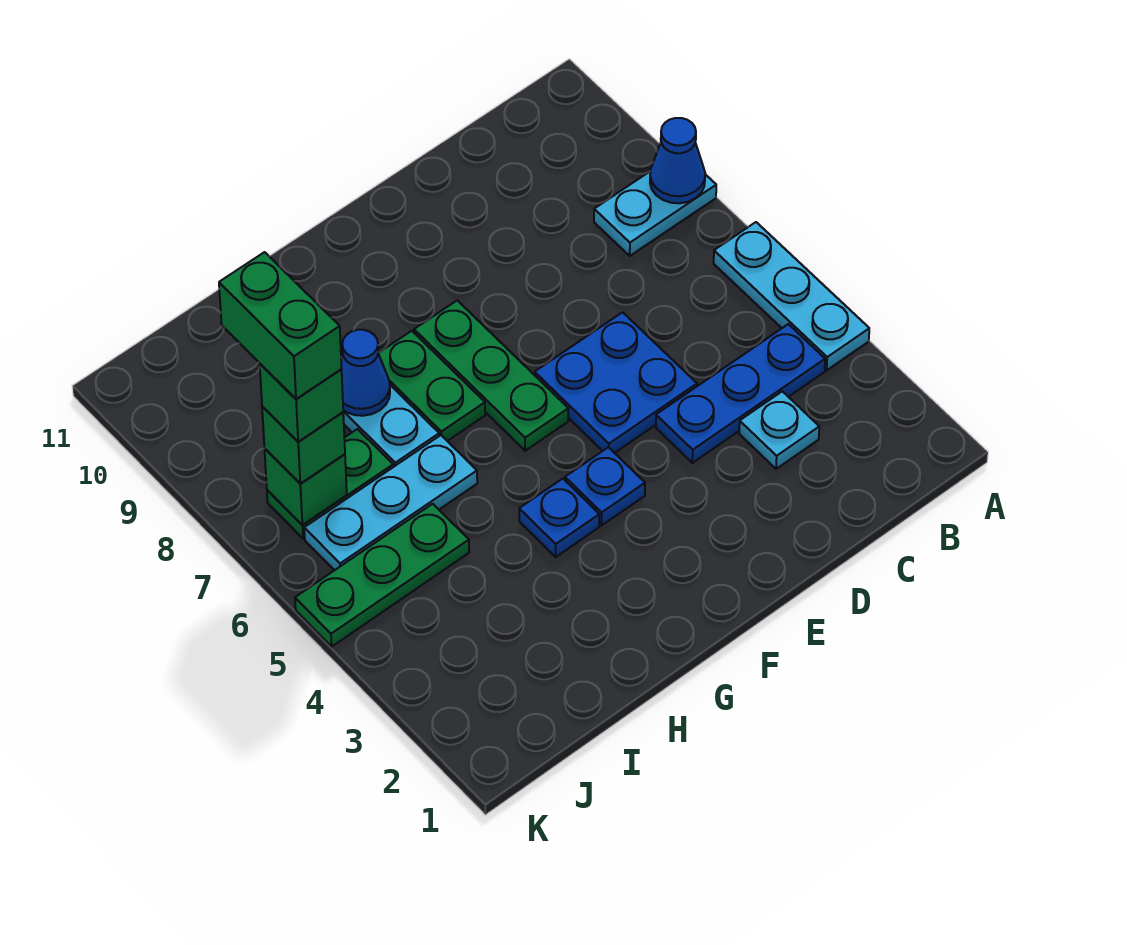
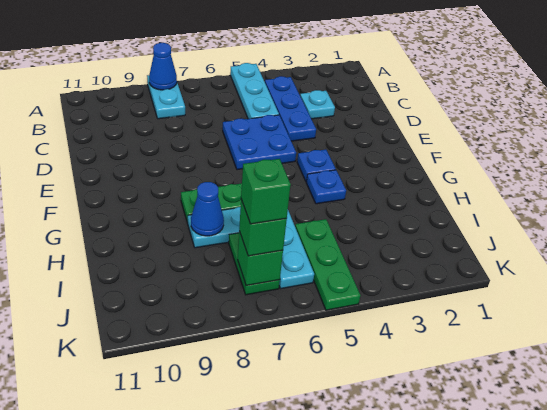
cyan 1x3 plate [714,222,869,370] -> cyan 1x3 plate turned to [230,63,279,119]
green 1x3 plate [414,300,568,451] -> none
green 1x2 brick [219,252,342,399] -> none

